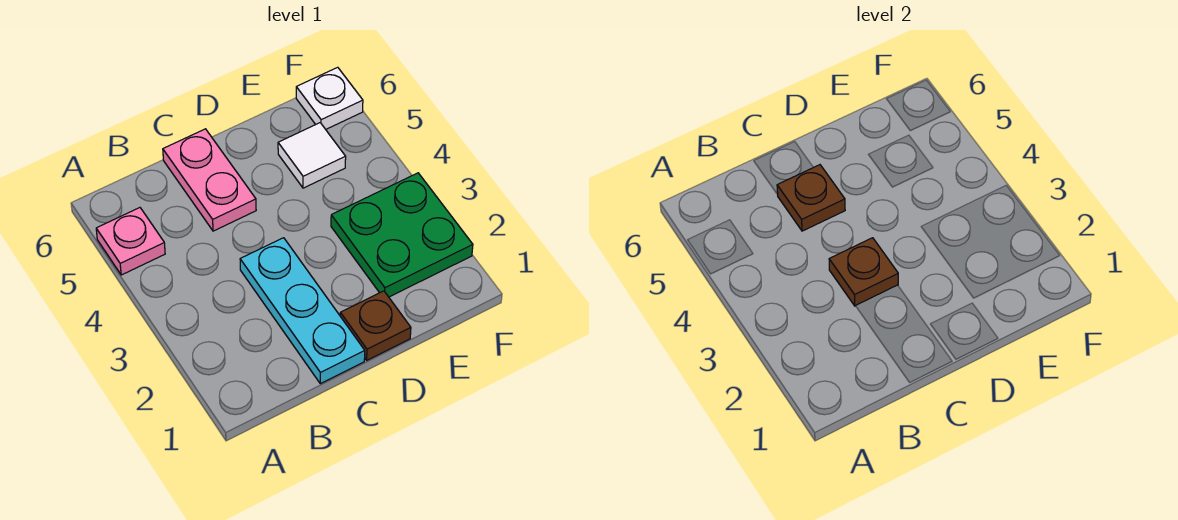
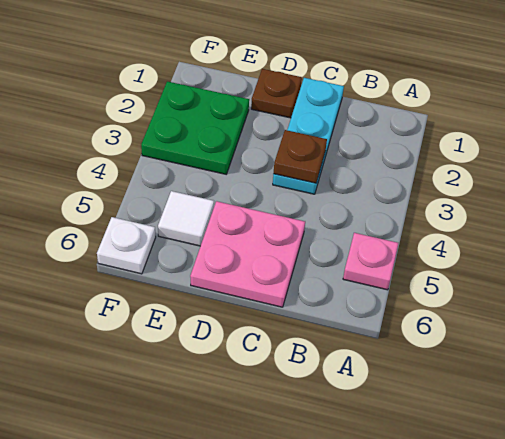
pink 1x2 plate [163,129,256,231] -> pink 2x2 plate [190,201,305,307]
brown 1x1 plate [777,165,845,231] -> none

